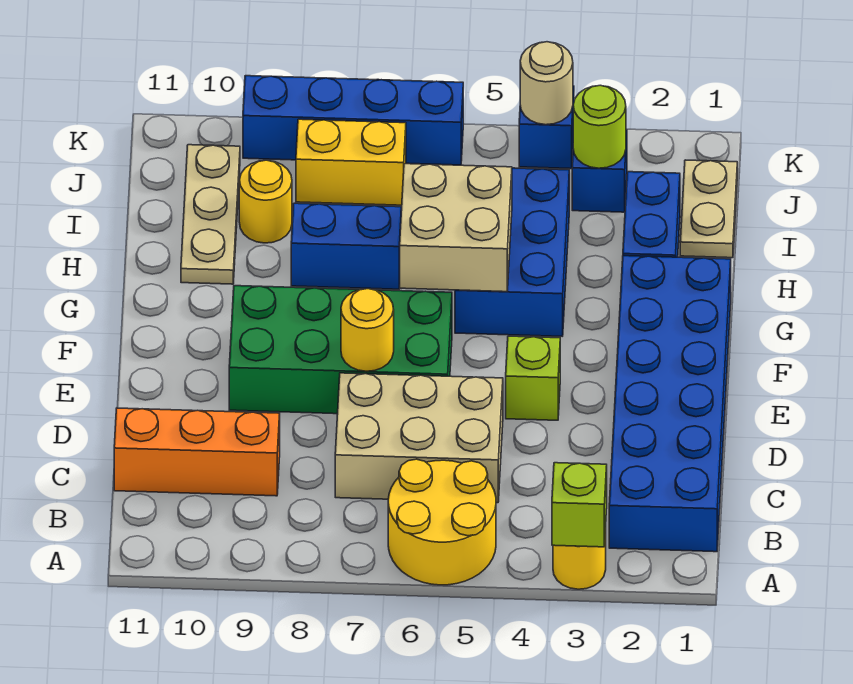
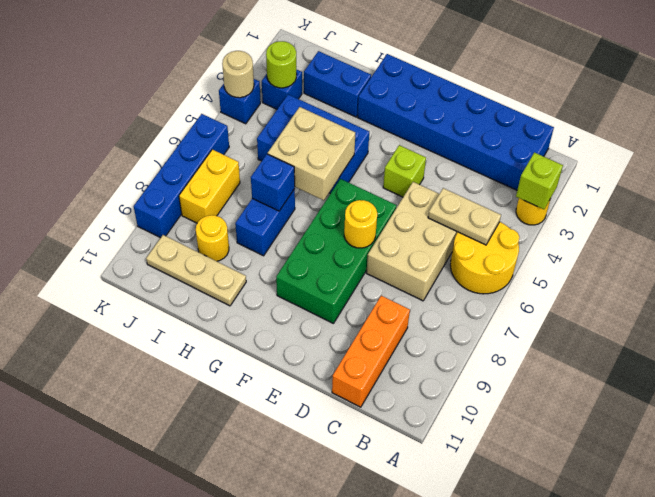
none -> blue 1x1 brick [251,154,295,211]
tan 1x2 plate [680,160,737,258] -> tan 1x2 plate moved to [428,188,501,245]

